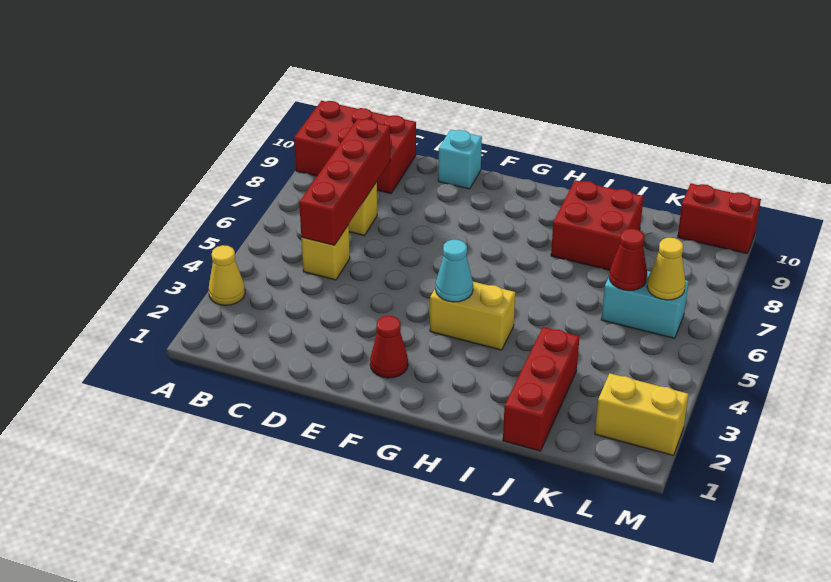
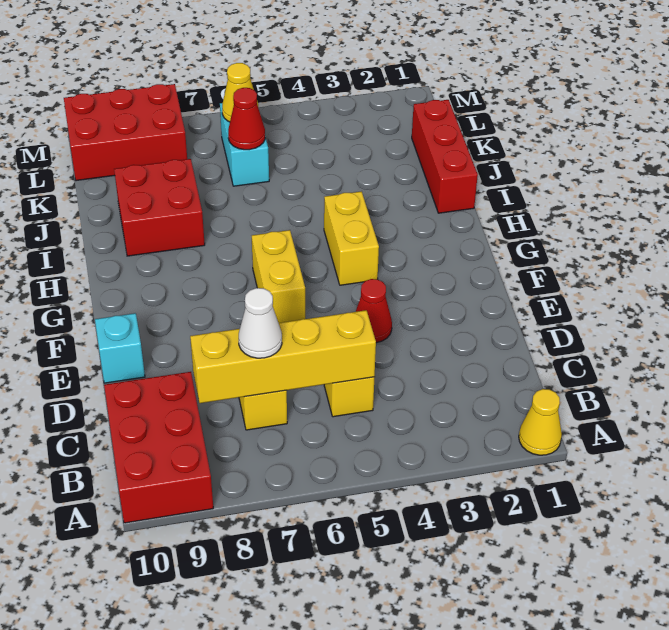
yellow 1x1 cone [209,245,245,305] -> yellow 1x1 cone moved to [519,389,562,455]
red 1x4 brick [299,119,390,245] -> yellow 1x4 brick [190,310,376,403]
none -> white 1x1 cone [239,288,282,358]
red 1x1 cone [370,316,408,378] -> red 1x1 cone moved to [356,279,392,343]
cyan 1x1 cone [436,240,473,302] -> none
red 1x3 brick [503,327,580,451] -> red 1x3 brick turned to [412,100,478,213]
yellow 1x2 brick [595,373,689,455] -> yellow 1x2 brick moved to [252,230,305,323]
red 1x2 brick [678,184,761,254] -> red 2x3 brick [64,84,187,181]

